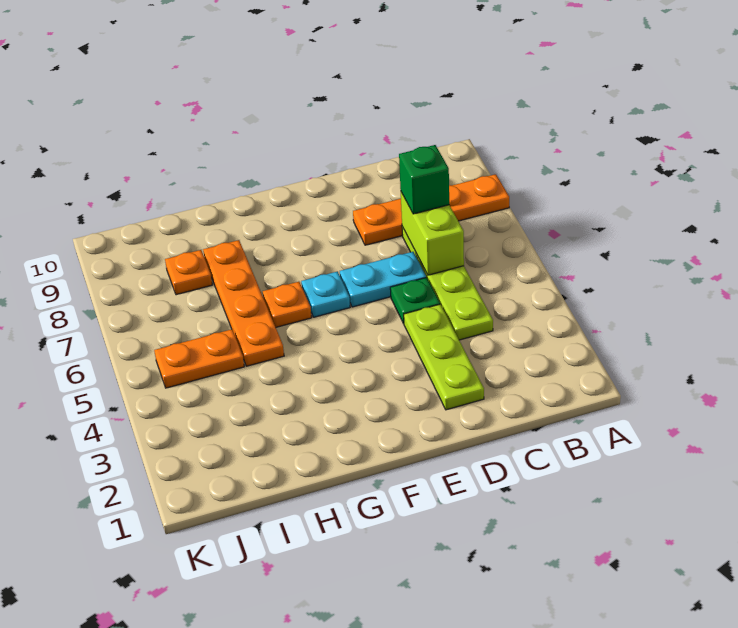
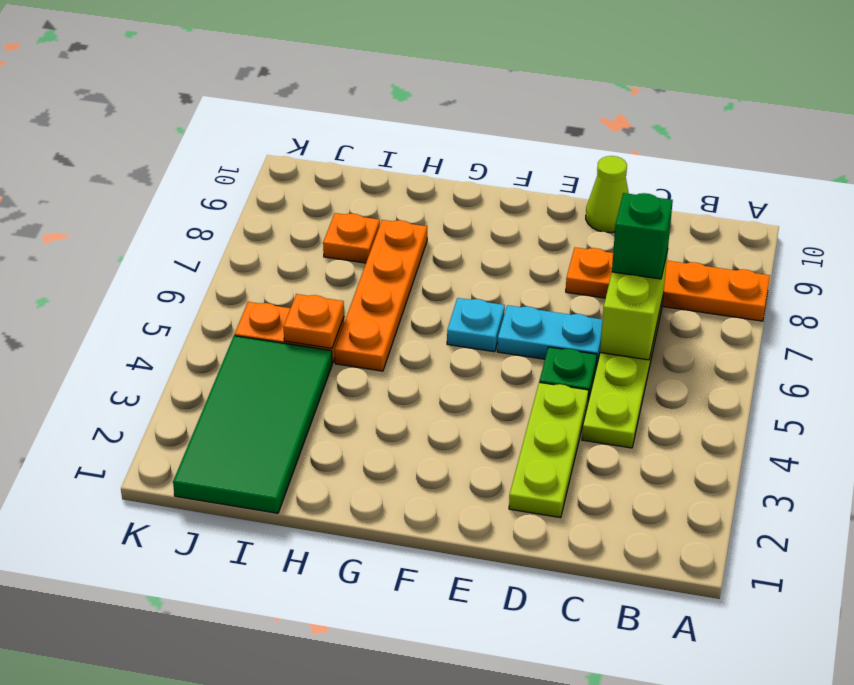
none -> lime 1x1 cone [586,156,629,233]
orange 1x1 plate [263,282,312,327] -> orange 1x1 plate moved to [283,294,344,348]
none -> green 2x4 tile [173,336,332,513]

